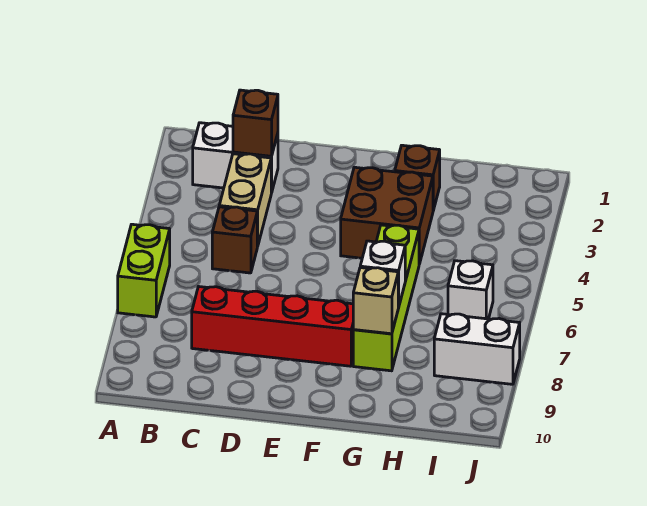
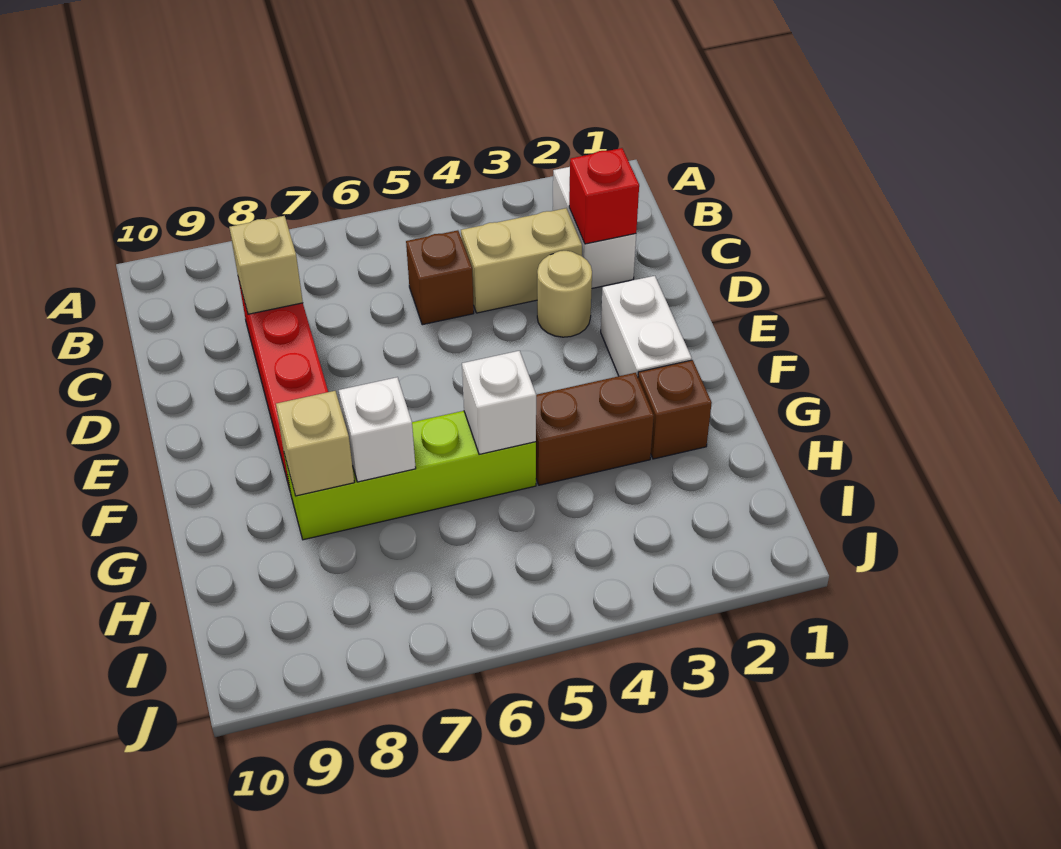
lime 1x2 brick [118,224,170,317] -> none
brown 1x1 brick [233,90,278,156] -> red 1x1 brick [569,148,639,244]
none -> tan 1x1 brick [229,216,303,314]
none -> tan 1x1 round brick [537,251,592,337]
brown 2x2 brick [341,167,433,264] -> brown 1x2 brick [536,373,654,485]
white 1x1 brick [448,261,493,319] -> white 1x1 brick moved to [462,351,536,454]
white 1x2 brick [434,314,520,384] -> white 1x2 brick moved to [601,276,692,377]

